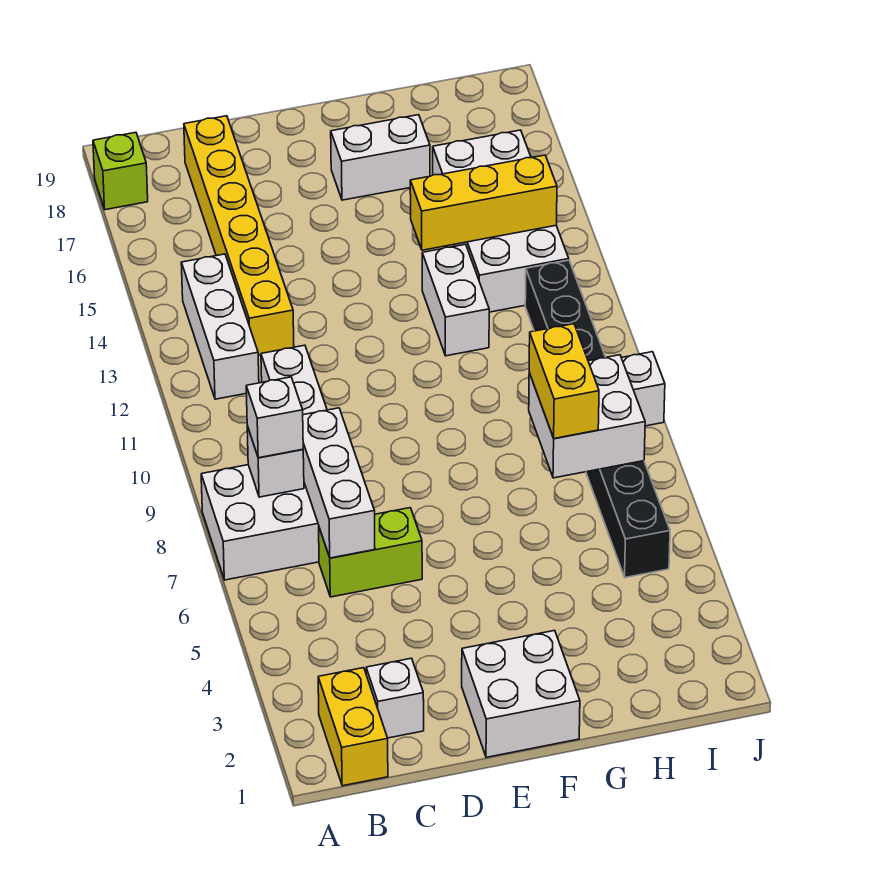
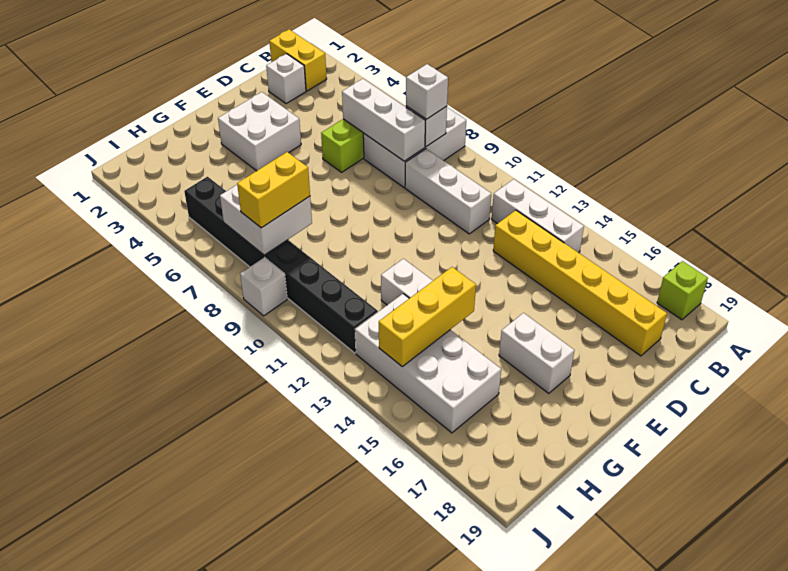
white 2x2 brick [462,630,580,757] -> white 2x2 brick moved to [218,92,301,171]
white 1x2 brick [331,115,430,200] -> white 1x2 brick turned to [499,313,574,393]
yellow 1x2 brick [529,324,599,438] -> yellow 1x2 brick turned to [237,152,310,228]

